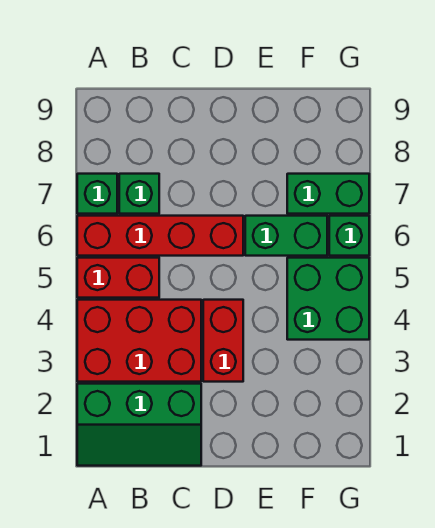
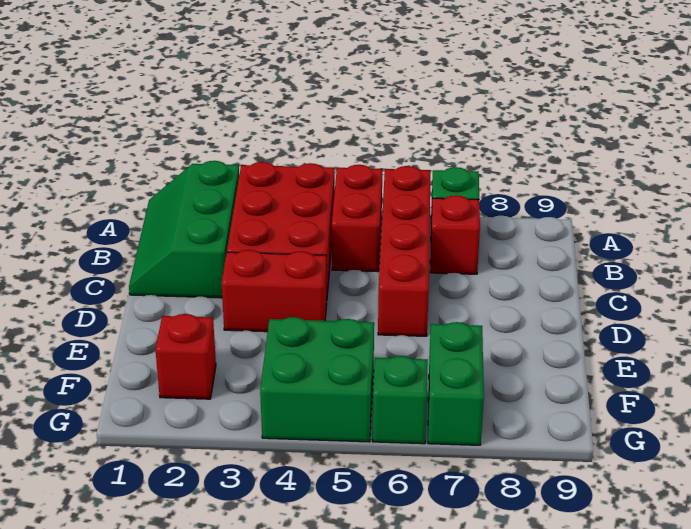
green 1x1 brick [119,174,159,214] -> red 1x1 brick [430,195,480,274]
green 1x2 brick [245,216,327,256] -> none
none -> red 1x1 brick [155,314,216,399]

